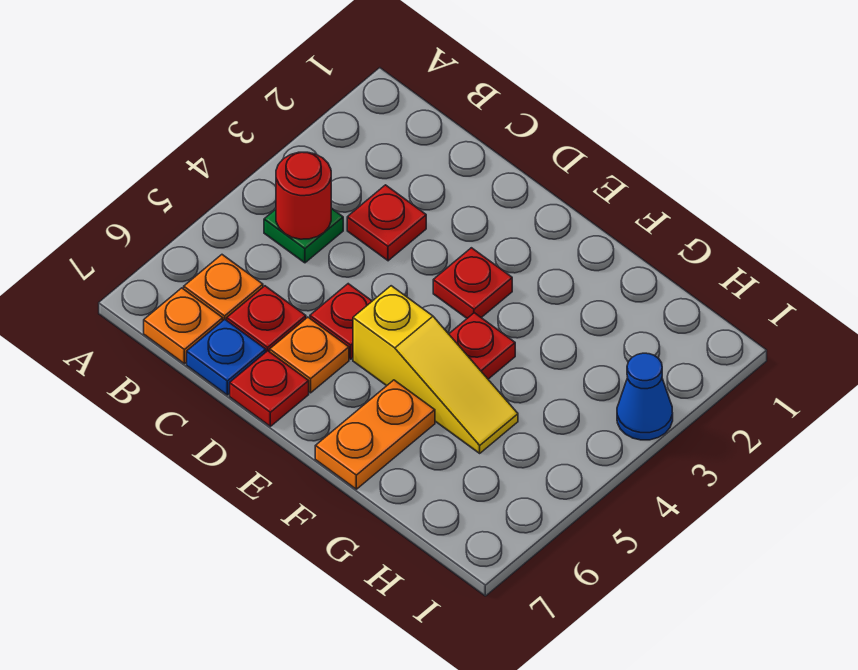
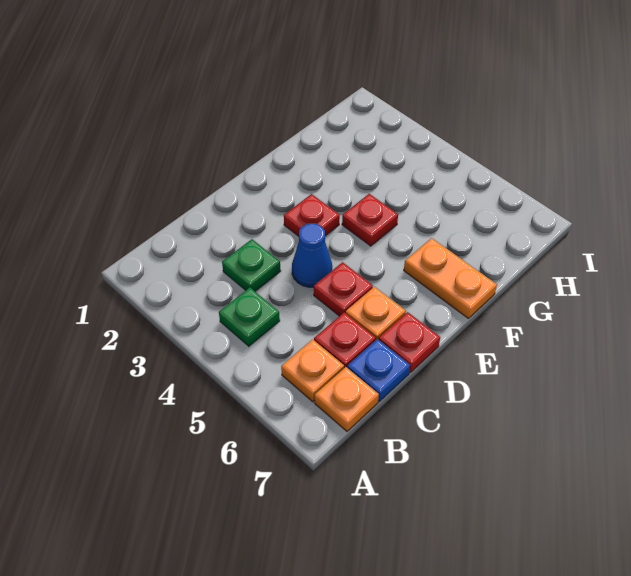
red 1x1 round brick [276,152,331,239] -> none
red 1x1 plate [347,185,426,261] -> green 1x1 plate [222,239,281,291]
yellow 1x3 slope [353,286,518,453] -> none
blue 1x1 cone [617,353,673,440] -> blue 1x1 cone moved to [292,223,332,287]

